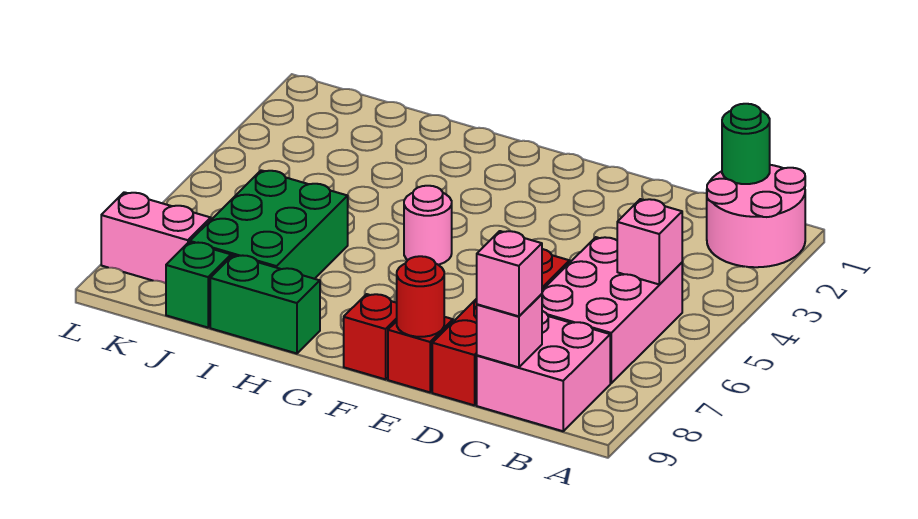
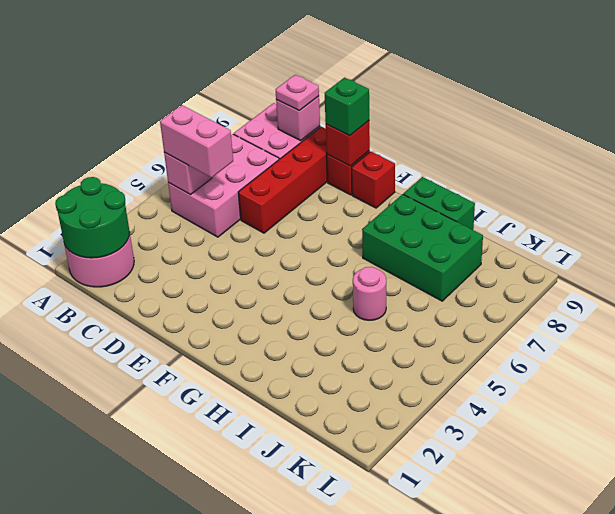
green 1x1 round brick [722,104,770,184] -> green 2x2 round brick [55,177,130,258]
pink 1x1 brick [477,231,542,316] -> pink 1x1 plate [275,75,319,111]
red 1x1 round brick [397,256,444,337] -> red 1x1 brick [326,121,370,166]
pink 1x1 round brick [404,186,452,265] -> pink 1x1 round brick moved to [353,267,386,320]
green 2x3 brick [190,170,348,279] -> green 2x3 brick turned to [362,194,483,301]
green 1x1 brick [166,242,231,328] -> green 1x1 brick moved to [325,78,369,136]
pink 1x2 brick [101,192,211,283] -> pink 1x2 brick moved to [160,105,233,178]

